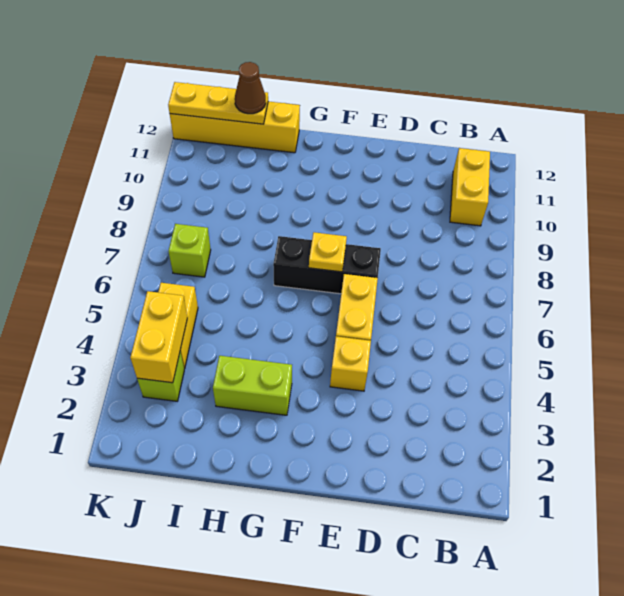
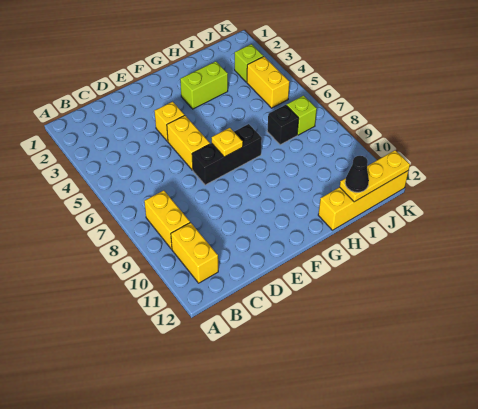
none -> black 1x1 brick [267,105,299,145]
brown 1x1 cone [235,62,266,114] -> black 1x1 cone [345,156,369,192]
yellow 1x2 brick [130,291,187,383] -> yellow 1x2 brick moved to [144,190,190,249]

